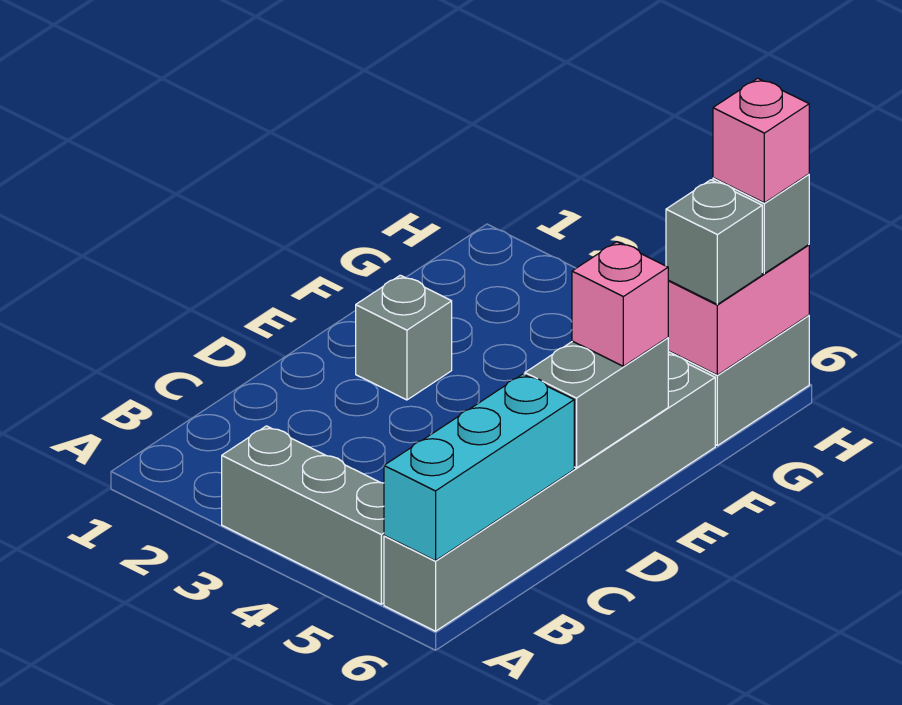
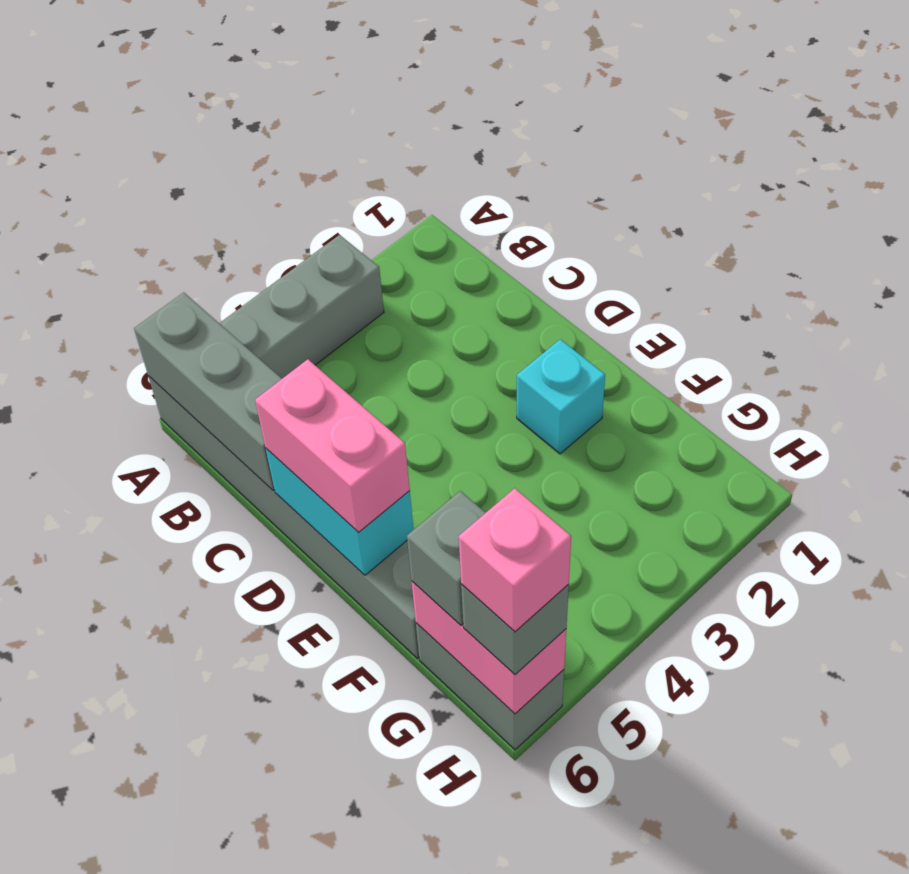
cyan 1x3 brick [384,374,574,561] -> grey 1x3 brick [134,293,282,490]
grey 1x2 brick [525,338,668,468] -> cyan 1x2 brick [266,449,413,575]
grey 1x1 brick [356,275,452,400] -> cyan 1x1 brick [517,339,605,454]
pink 1x1 brick [572,242,668,366] -> pink 1x2 brick [255,359,410,532]

